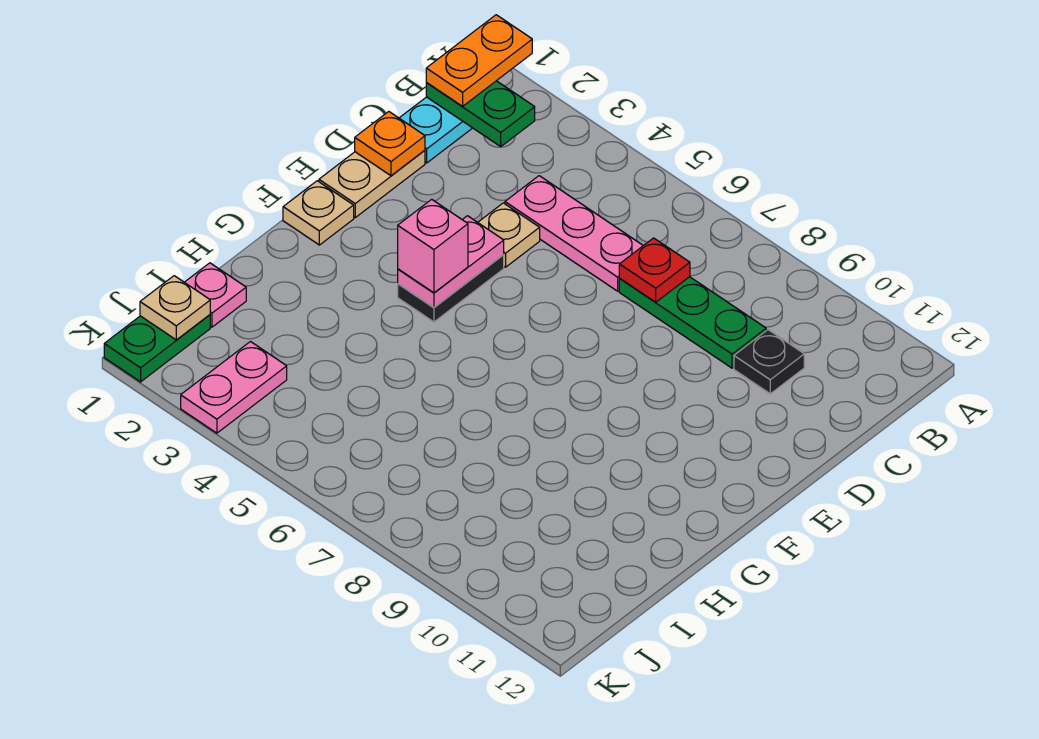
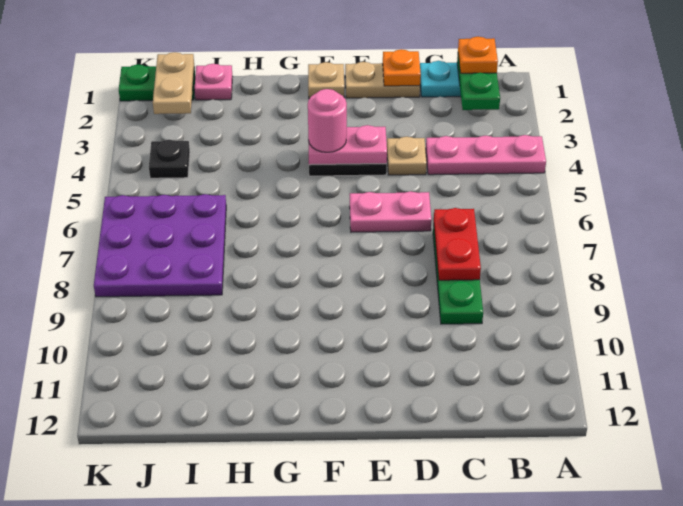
orange 1x2 plate [426,15,532,106] -> orange 1x1 plate [458,37,498,73]
pink 1x3 plate [505,176,643,291] -> pink 1x3 plate turned to [426,135,546,175]
red 1x1 plate [619,238,690,302] -> red 1x2 plate [434,208,481,280]
black 1x1 plate [734,330,804,394] -> black 1x1 plate moved to [149,140,190,178]
pink 1x1 brick [398,199,468,293] -> pink 1x1 round brick [308,89,347,152]
none -> purple 3x3 plate [94,194,226,297]
tan 1x1 plate [140,276,210,340] -> tan 1x2 plate [153,52,194,114]
pink 1x2 plate [181,342,287,433] -> pink 1x2 plate moved to [350,191,431,232]

